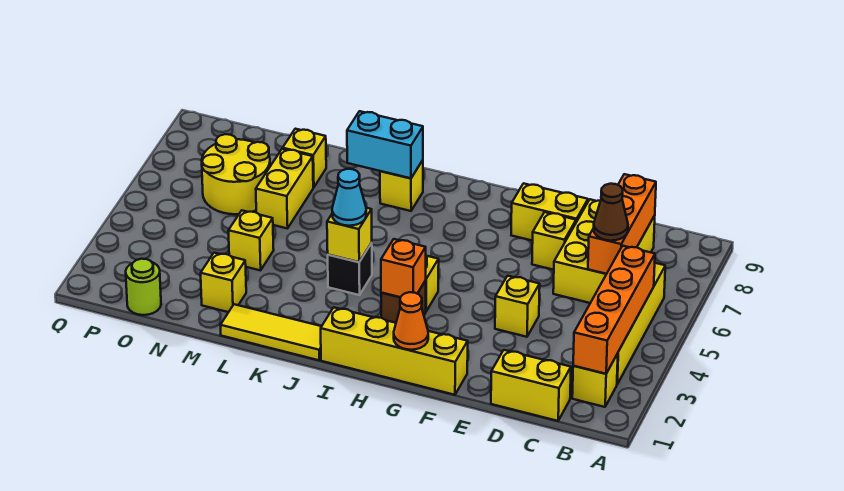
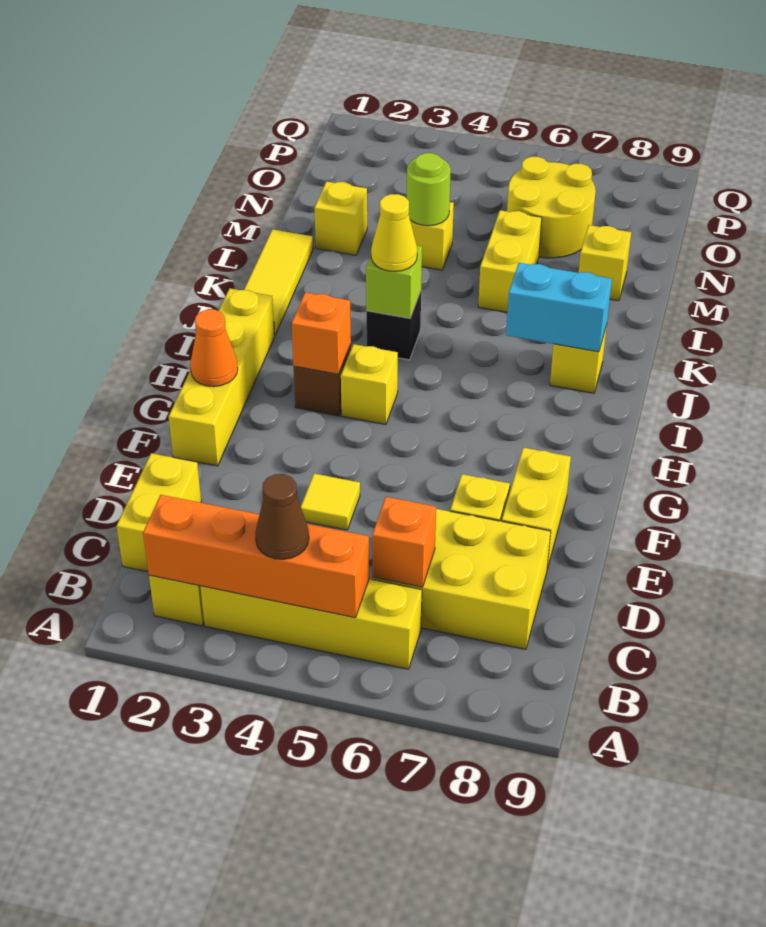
orange 1x3 brick [588,174,656,274] -> orange 1x1 brick [372,497,436,587]
brown 1x1 cone [594,184,628,241] -> brown 1x1 cone moved to [255,474,309,559]
yellow 1x1 brick [495,276,540,337] -> yellow 1x1 tile [301,474,360,530]
yellow 1x1 brick [327,208,372,262] -> lime 1x1 brick [366,245,422,318]
cyan 1x1 cone [332,169,366,226] -> yellow 1x1 cone [371,194,417,272]
cyan 1x2 brick [347,111,423,178] -> cyan 1x2 brick turned to [506,263,612,352]
yellow 1x2 brick [256,149,313,229] -> yellow 1x2 brick turned to [478,210,542,312]
lime 1x1 round brick [126,259,161,315] -> lime 1x1 round brick moved to [407,153,451,226]

